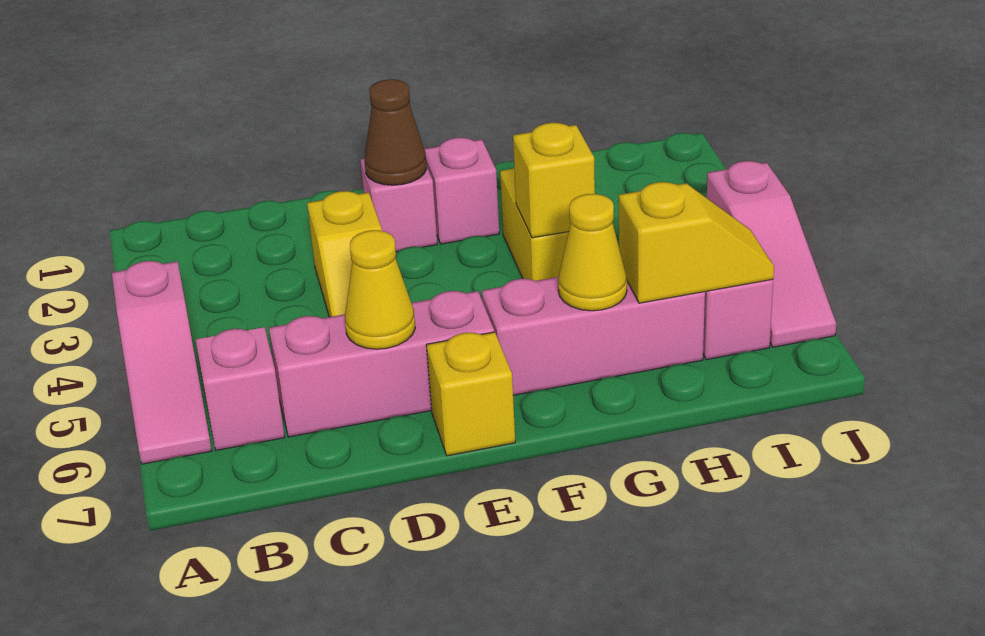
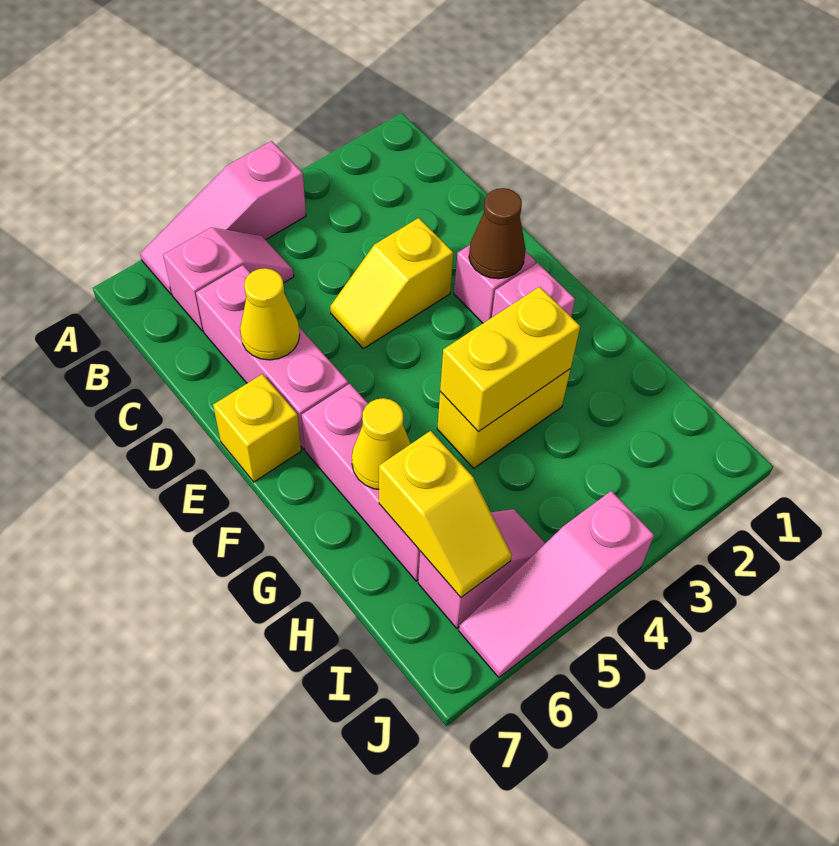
yellow 1x1 brick [513,123,595,238] -> yellow 1x2 brick [440,287,580,432]

